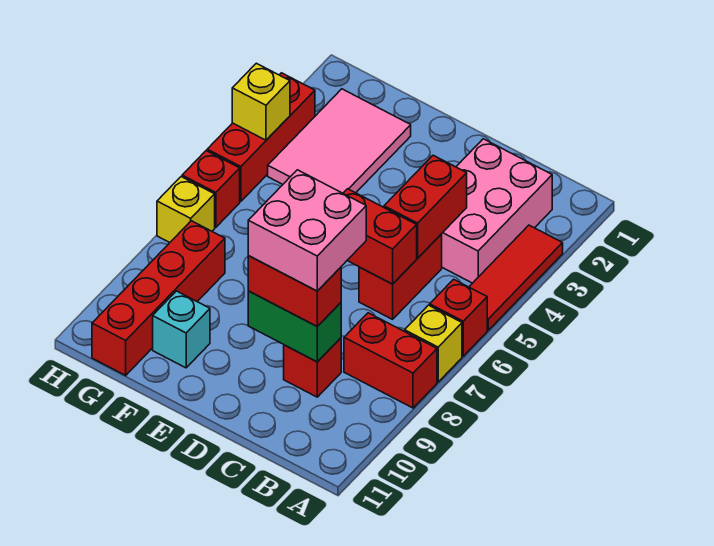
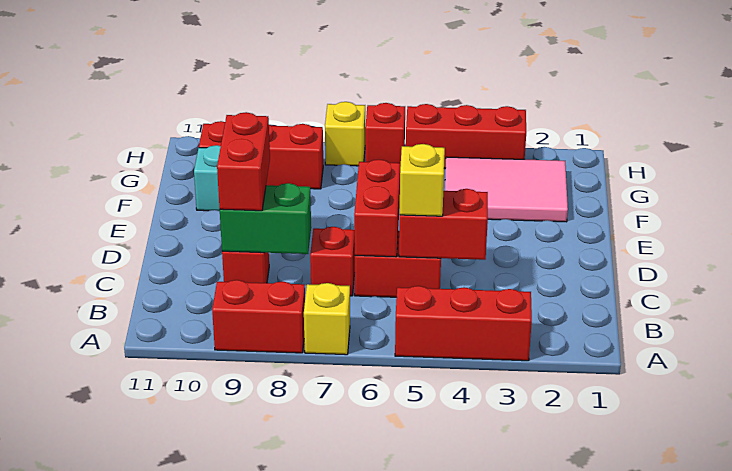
red 1x3 tile [469,225,563,330] -> red 1x3 brick [395,286,532,361]
red 1x1 brick [430,279,487,356] -> red 1x1 brick moved to [310,227,355,296]
red 1x2 brick [344,313,437,408] -> red 1x2 brick turned to [212,280,305,353]
pink 2x3 brick [442,139,552,283] -> none
pink 2x2 brick [248,170,366,291] -> none
green 1x2 brick [248,291,341,362] -> green 1x2 brick turned to [220,183,311,254]
red 1x4 brick [92,221,225,375] -> red 1x3 brick [199,121,323,189]
yellow 1x1 brick [232,63,290,140] -> yellow 1x1 brick moved to [400,144,445,216]

